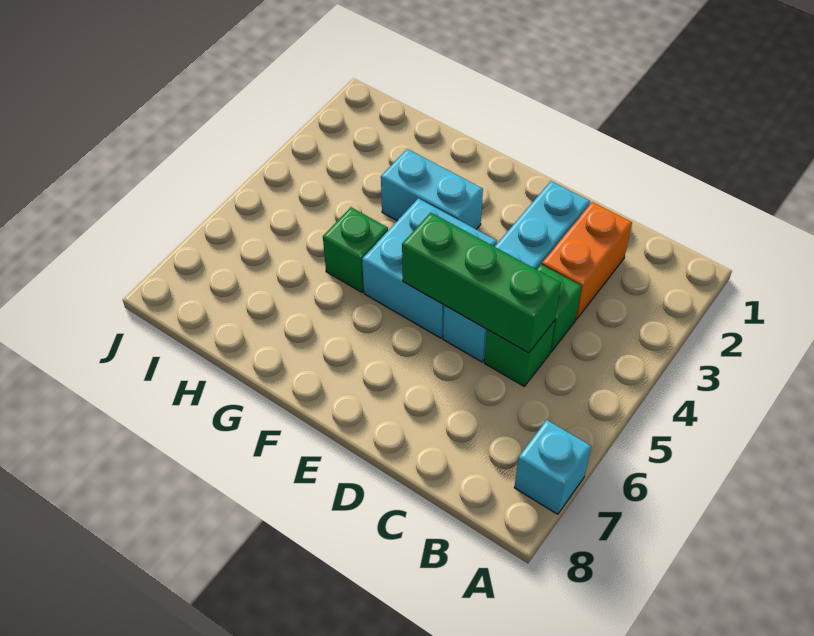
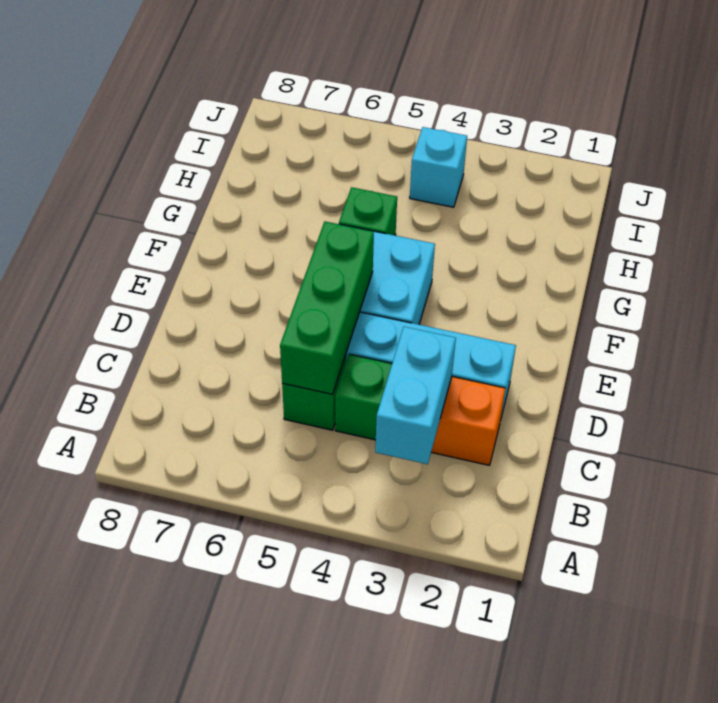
cyan 1x1 brick [514,420,591,514] -> cyan 1x1 brick moved to [410,127,467,207]
cyan 1x2 brick [381,149,483,229] -> cyan 1x2 brick moved to [375,327,456,464]

